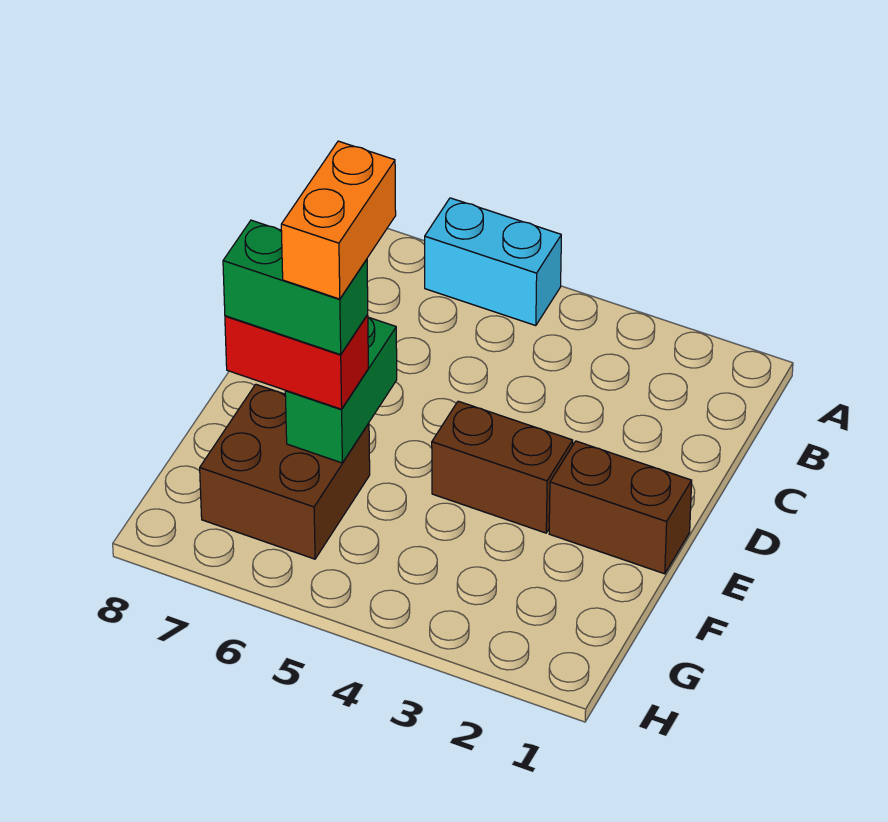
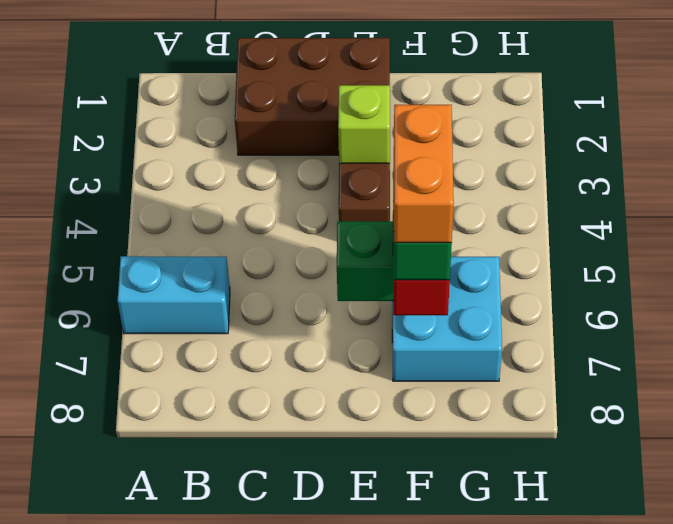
cyan 1x2 brick [425,198,561,326] -> cyan 1x2 brick turned to [118,256,230,334]
brown 1x2 brick [549,441,692,574] -> brown 2x3 brick [235,38,390,155]
none -> lime 1x1 brick [338,85,390,164]
orange 1x2 brick [281,141,396,299] -> orange 1x2 brick turned to [394,105,454,243]
brown 2x2 brick [200,384,370,559] -> cyan 2x2 brick [392,257,502,381]

